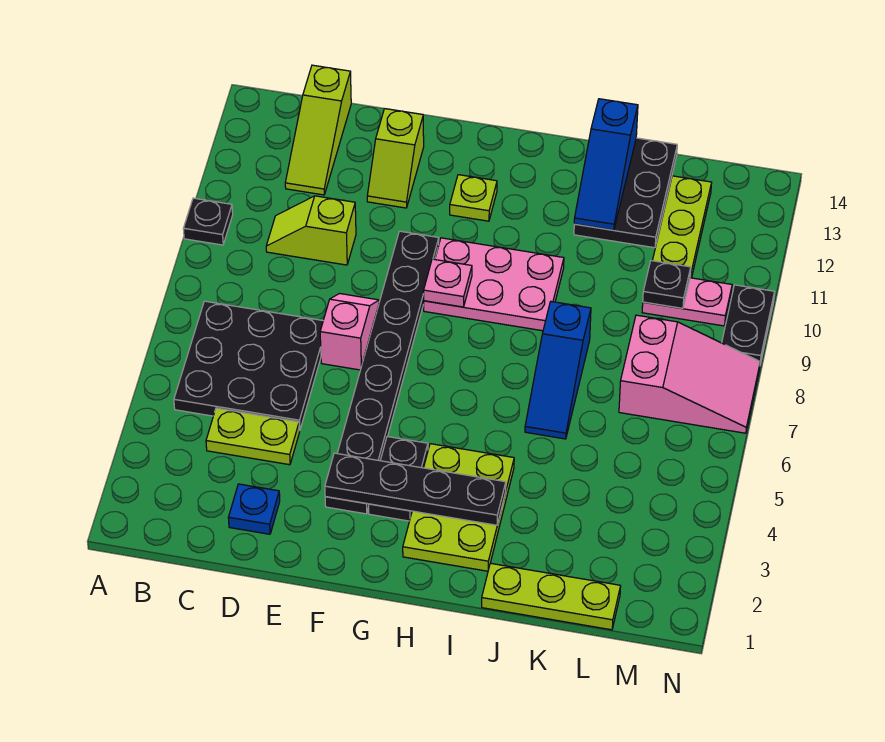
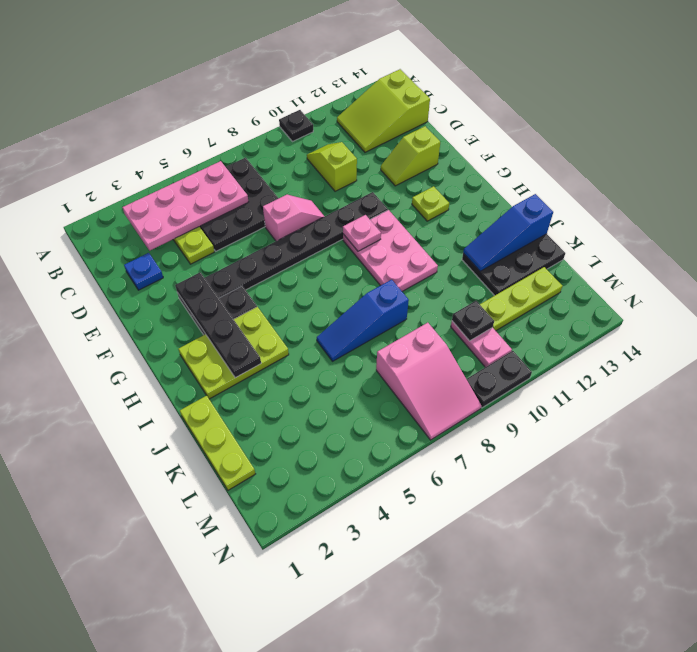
none -> pink 2x4 plate [122,161,248,251]
lime 1x3 slope [285,65,351,195] -> lime 2x3 slope [337,69,430,152]

